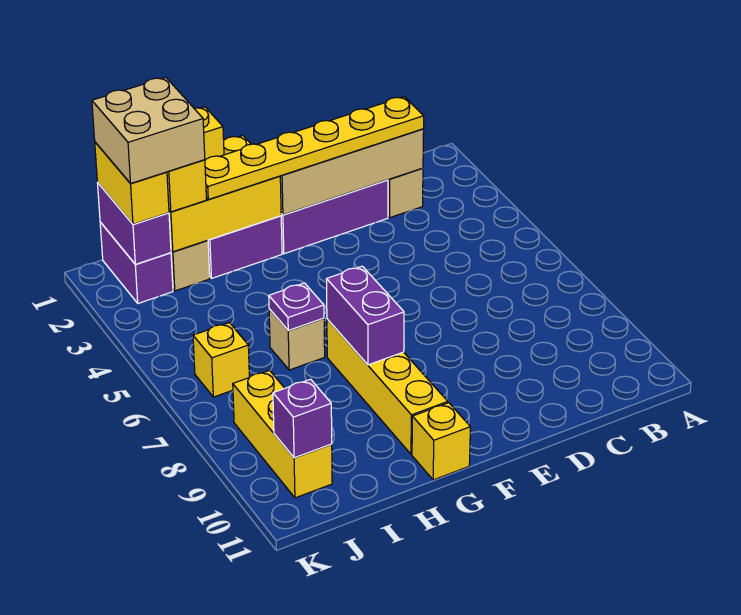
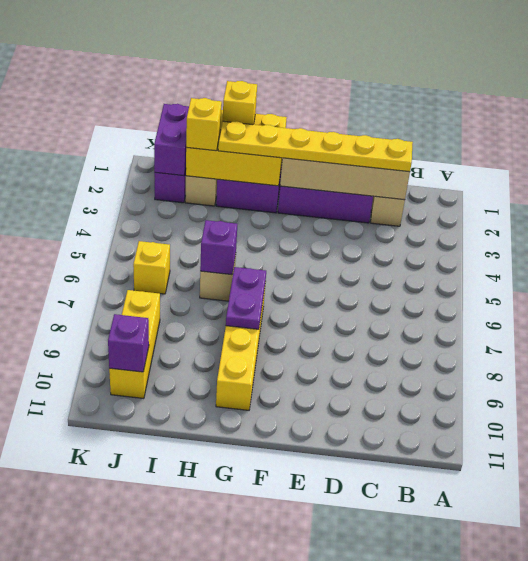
purple 1x2 brick [326,266,404,365] -> purple 1x2 plate [226,267,266,329]
yellow 1x1 brick [412,403,470,480] -> none
purple 1x1 plate [269,283,324,330] -> purple 1x1 brick [200,220,237,275]
tan 2x2 brick [92,77,205,184] -> none
yellow 1x2 brick [95,142,169,224] -> none

